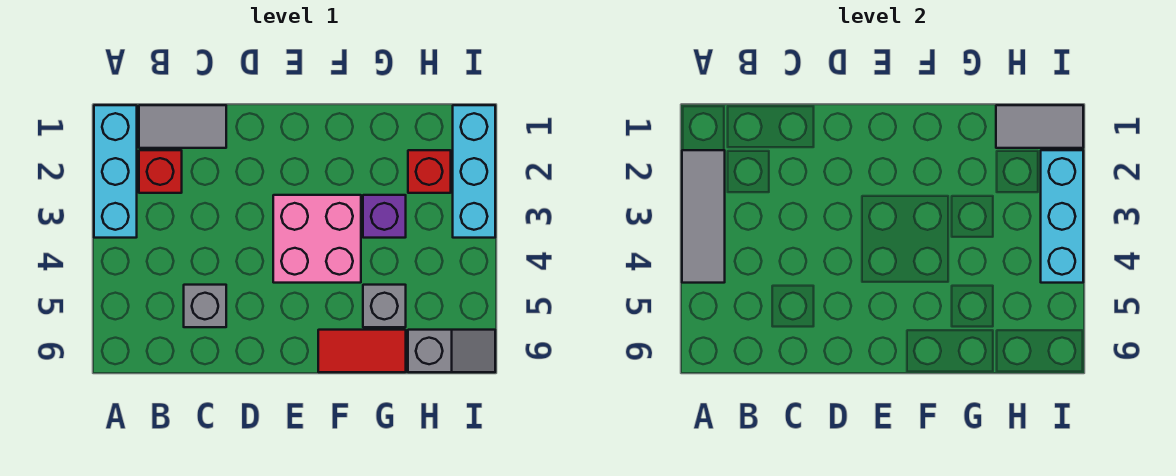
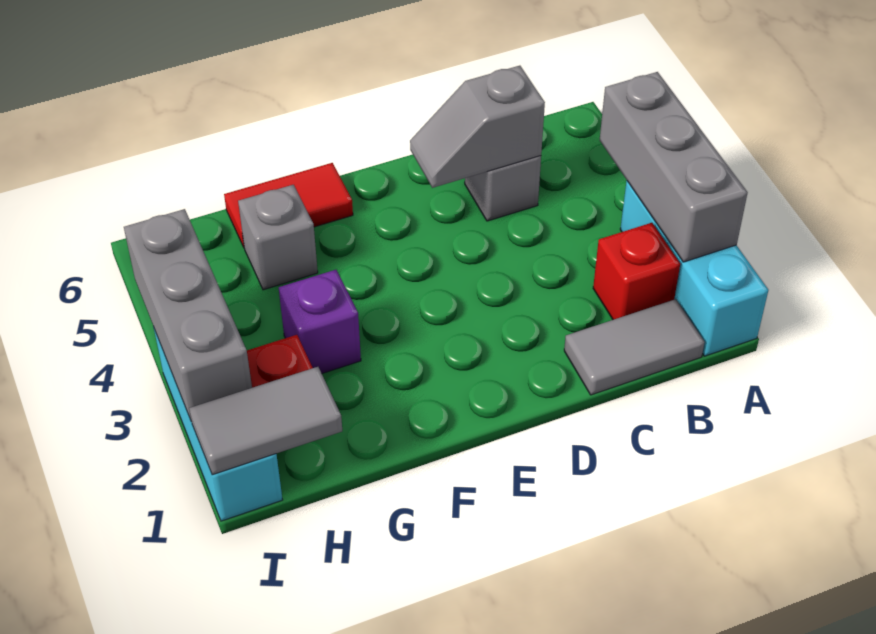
grey 1x3 tile [682,150,725,283] -> grey 1x3 brick [600,72,748,262]
pink 2x2 brick [273,195,361,283] -> none
grey 1x2 slope [408,330,495,372] -> grey 1x2 slope moved to [410,66,545,188]
cyan 1x3 brick [1041,150,1083,283] -> grey 1x3 brick [124,209,252,422]

